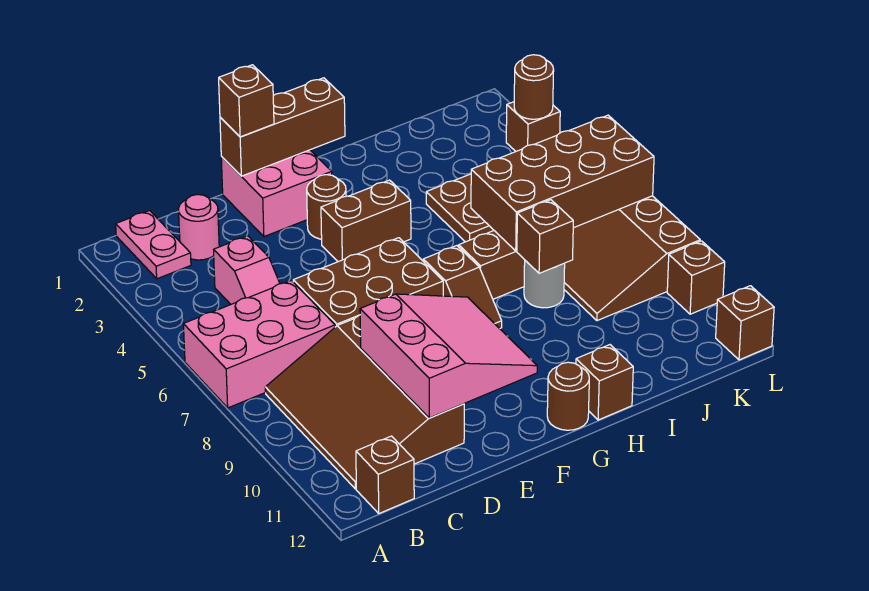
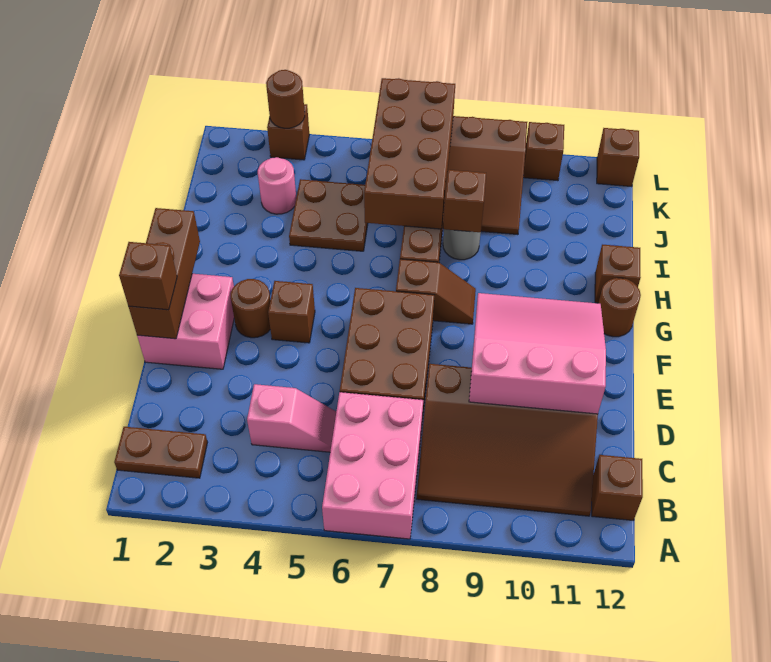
pink 1x2 plate [116,211,191,279] -> brown 1x2 plate [114,427,208,478]
pink 1x1 round brick [178,195,219,260] -> pink 1x1 round brick moved to [258,157,296,214]
brown 1x2 brick [321,180,411,262] -> brown 1x1 brick [268,281,315,343]

